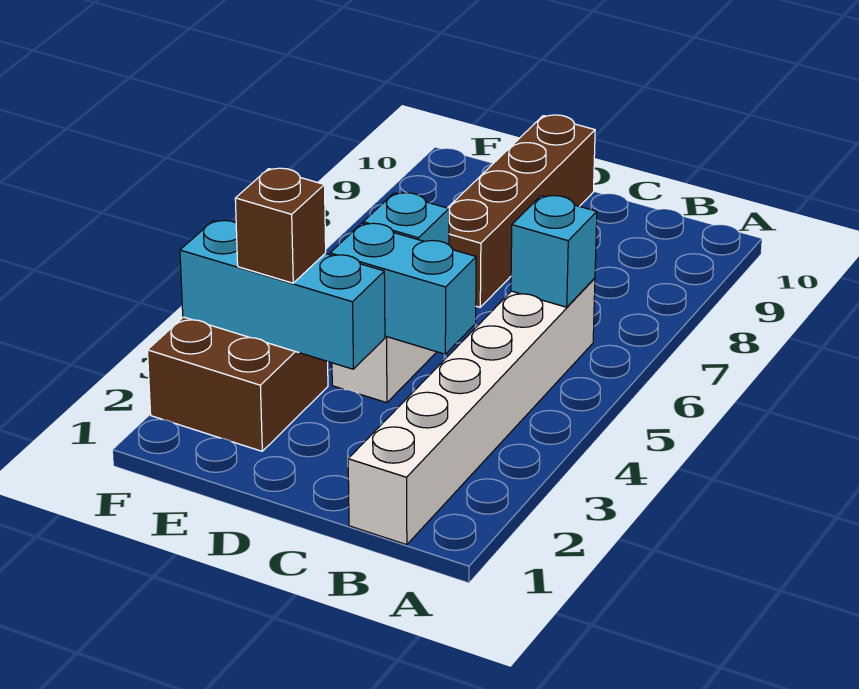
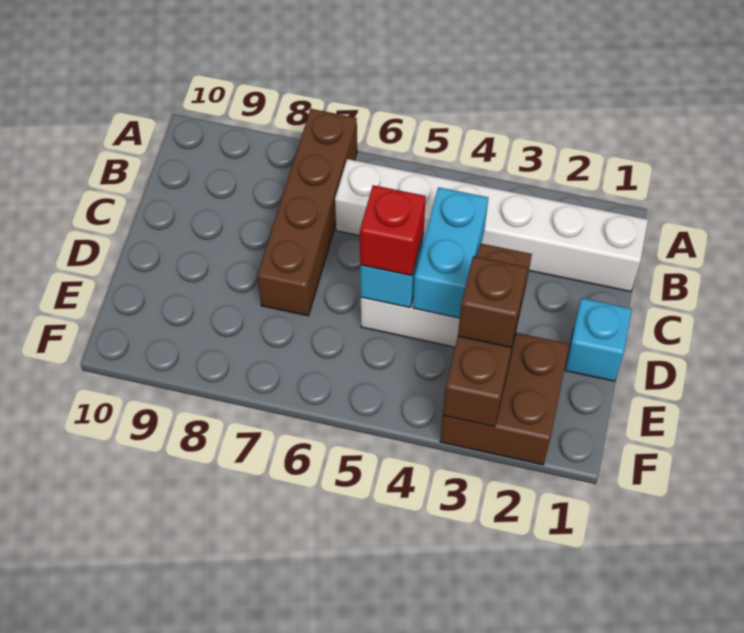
cyan 1x1 brick [511,196,597,307] -> cyan 1x1 brick moved to [565,298,632,381]
cyan 1x3 brick [180,220,385,369] -> brown 1x3 brick [443,243,532,427]
none -> red 1x1 brick [360,185,426,276]
brown 1x4 brick [448,115,595,307] -> brown 1x4 brick turned to [257,109,357,316]

